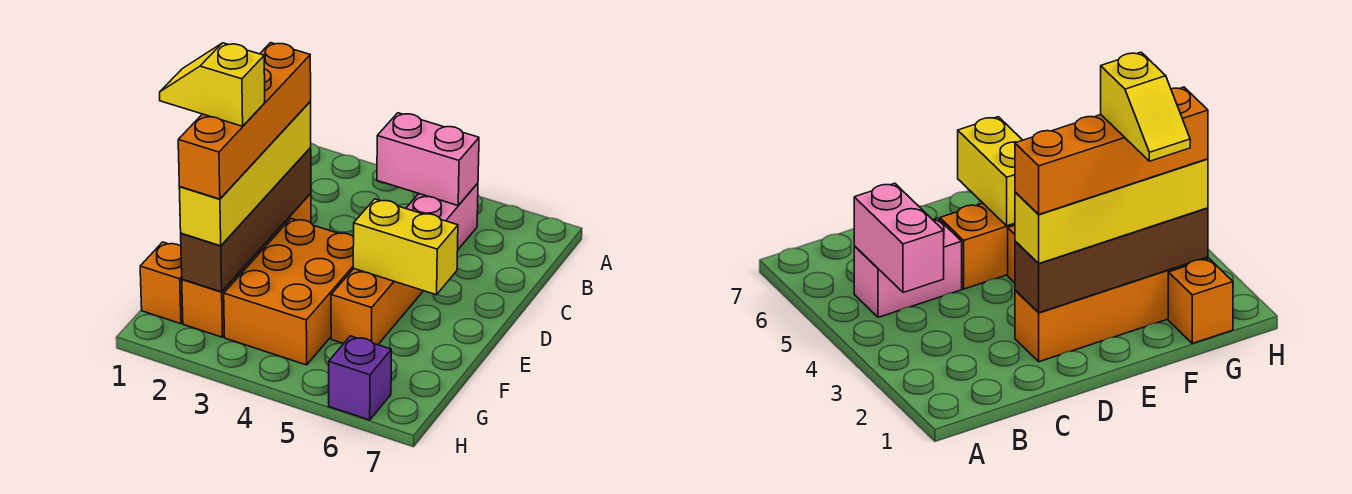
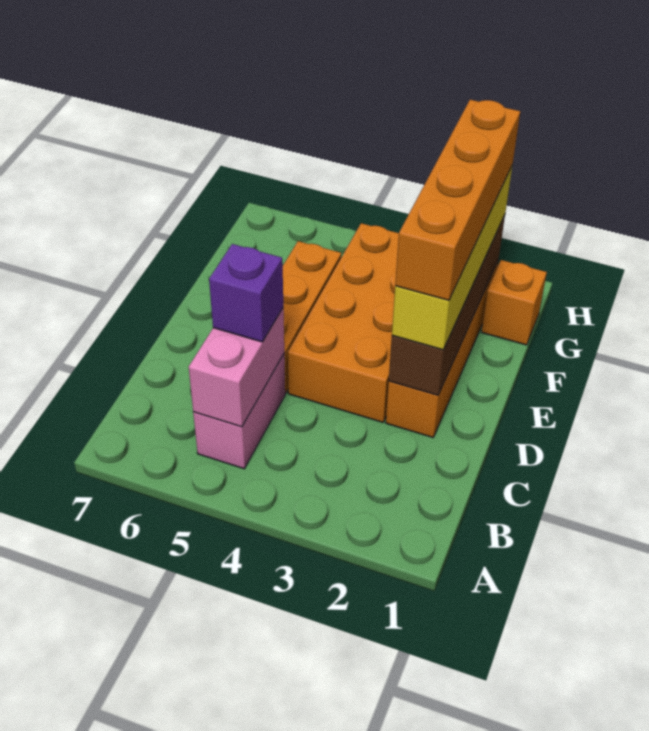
pink 1x2 brick [377,113,479,205] -> pink 1x2 brick turned to [189,308,284,427]
orange 2x3 brick [224,219,354,365] -> orange 2x4 brick [288,223,399,422]
yellow 1x2 brick [353,199,458,295] -> none
yellow 1x2 slope [160,43,265,126] -> none
purple 1x1 brick [329,336,391,420] -> purple 1x1 brick moved to [209,244,283,342]

